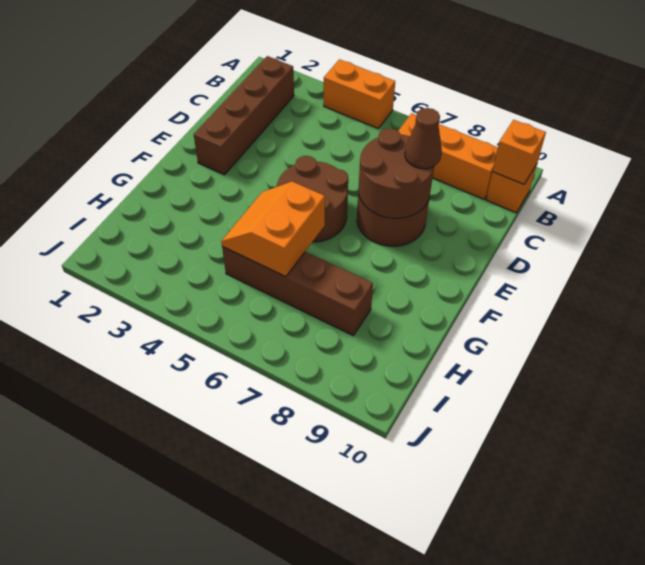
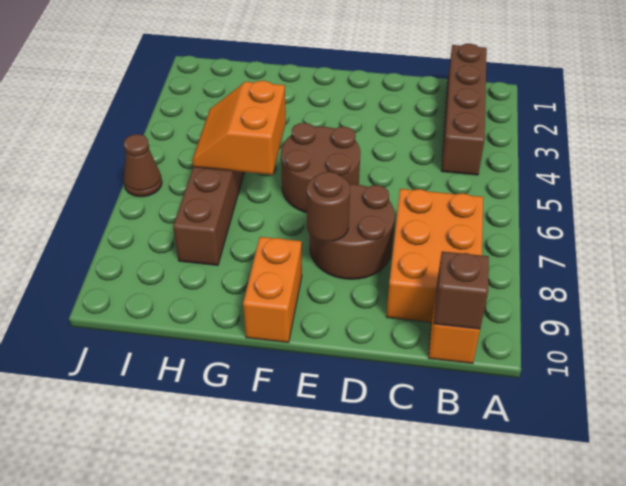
orange 1x2 brick [324,59,395,128] -> orange 1x2 brick moved to [243,237,302,343]
brown 1x4 brick [194,56,294,175] -> brown 1x4 brick turned to [441,44,487,175]
orange 1x3 brick [398,113,498,199] -> orange 2x3 brick [386,189,483,322]
orange 1x1 brick [493,120,546,184] -> brown 1x1 brick [434,251,489,329]
brown 2x2 round brick [358,128,434,218] -> brown 1x1 round brick [307,172,350,242]
brown 1x1 cone [405,108,442,169] -> brown 1x1 cone moved to [124,134,162,197]
orange 2x2 slope [221,181,325,277] -> orange 2x2 slope turned to [192,81,286,175]

